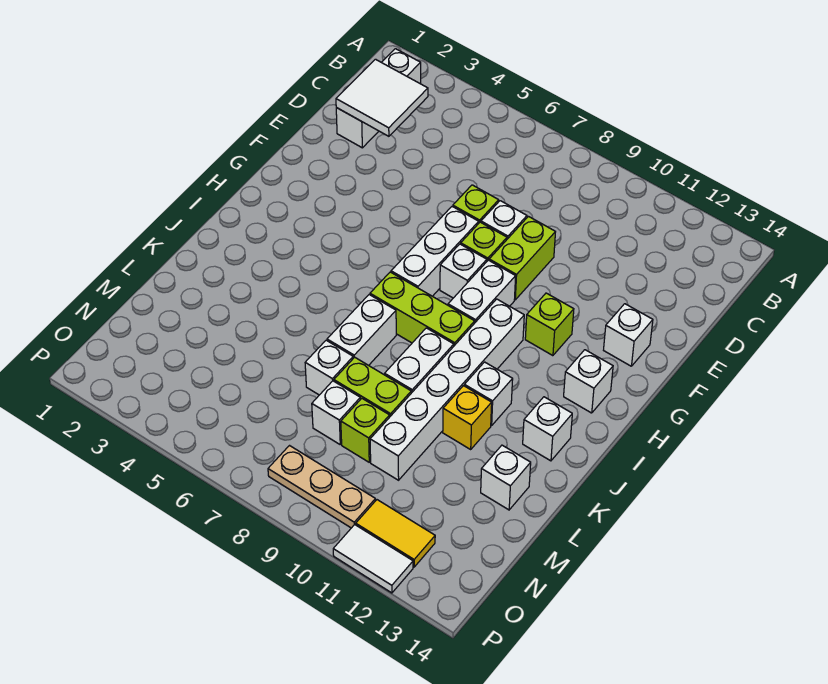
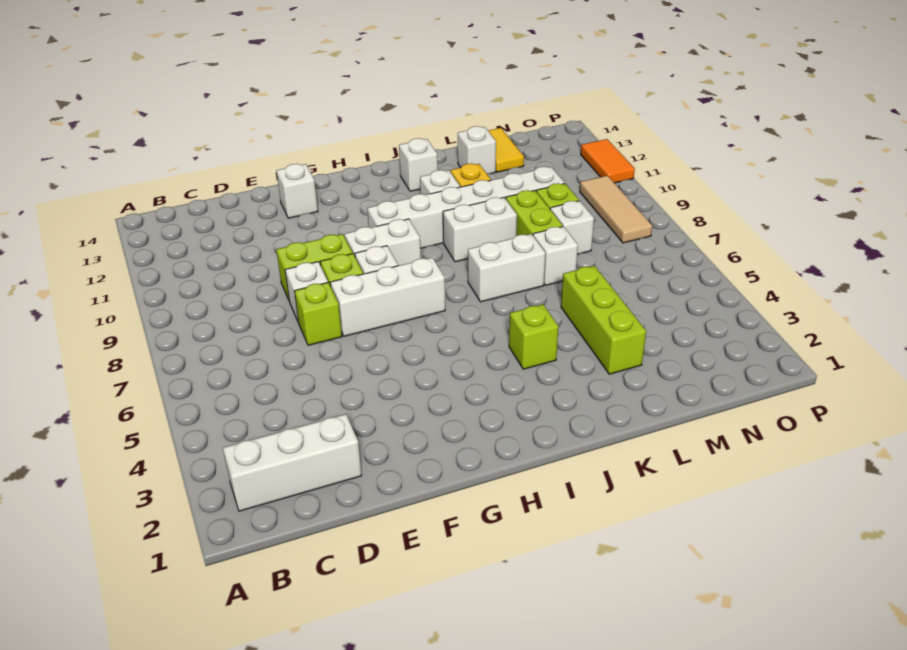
white 2x2 tile [336,59,428,136] -> none
lime 1x1 brick [525,293,574,356] -> lime 1x1 brick moved to [509,304,559,369]
white 1x1 brick [564,350,613,413] -> none
lime 1x3 brick [370,272,475,346] -> lime 1x3 brick moved to [561,266,646,374]
tan 1x3 plate [268,446,376,528] -> tan 1x3 tile [580,176,652,243]
yellow 1x2 tile [356,500,435,567] -> yellow 1x2 tile moved to [488,128,524,172]
white 1x2 tile [333,525,413,593] -> orange 1x2 tile [581,139,635,183]

